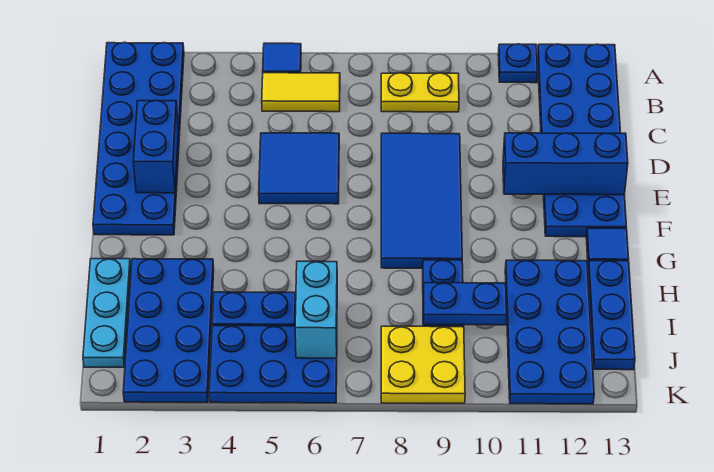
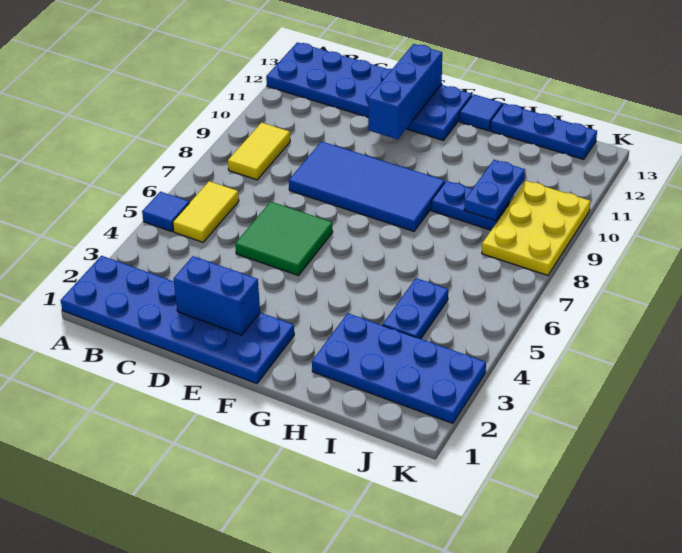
blue 1x1 plate [498,44,538,83] -> none
yellow 1x2 plate [381,73,459,112] -> yellow 1x2 tile [228,123,290,180]
blue 2x2 tile [259,133,339,204] -> green 2x2 tile [235,202,333,276]
cyan 1x3 plate [83,259,131,367] -> none
blue 2x4 plate [505,260,594,404] -> none
cyan 1x2 brick [295,261,337,358] -> none
blue 2x3 plate [209,326,337,403] -> none
yellow 2x2 plate [381,326,465,403] -> yellow 2x3 plate [482,181,590,275]

